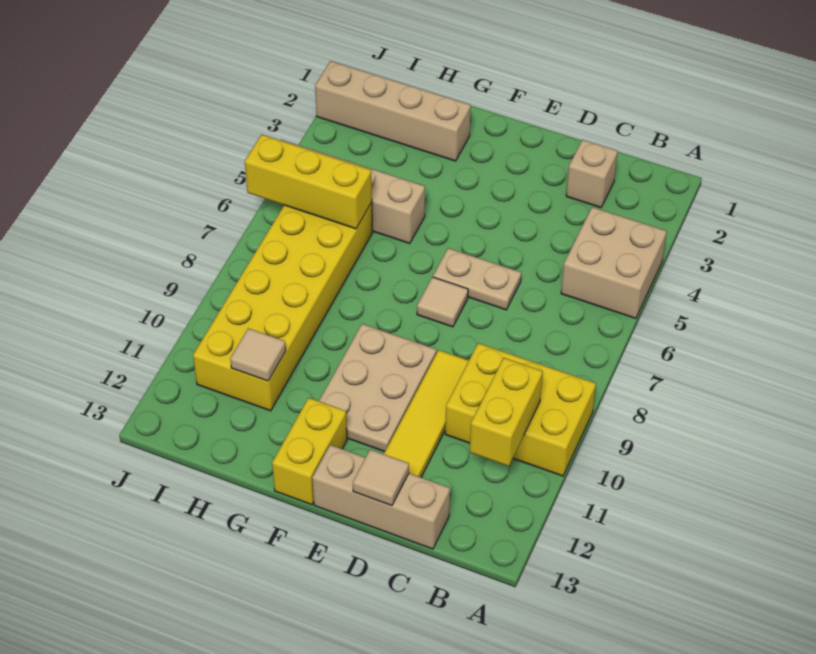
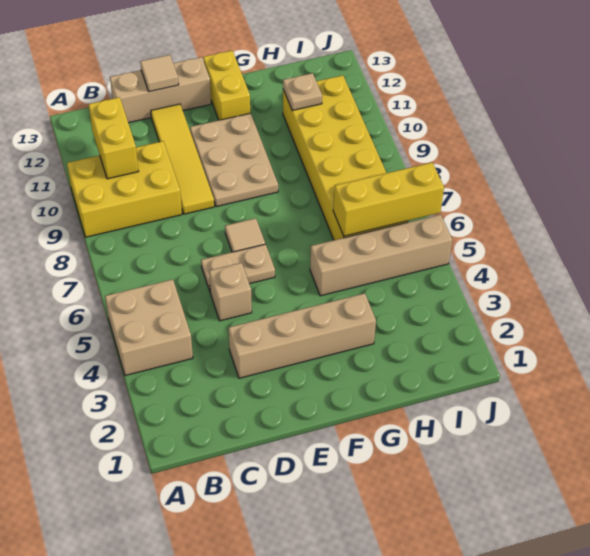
tan 1x1 brick [566,140,618,208] -> tan 1x1 brick moved to [209,263,252,321]
tan 1x4 brick [315,61,471,161] -> tan 1x4 brick moved to [229,293,376,378]
tan 1x1 tile [230,328,286,381] -> tan 1x1 plate [283,73,322,111]

